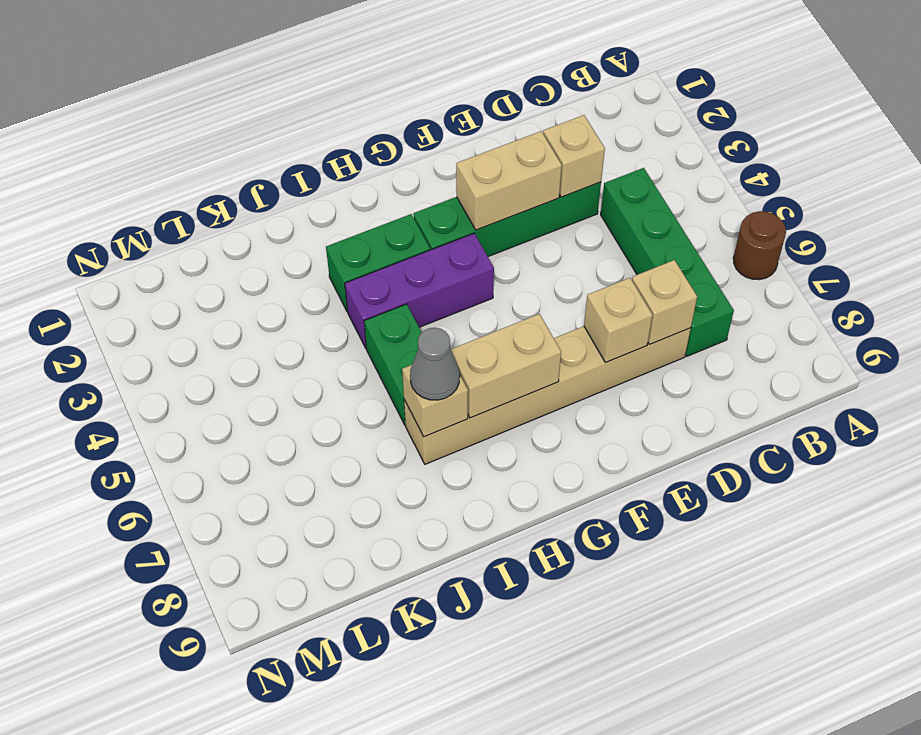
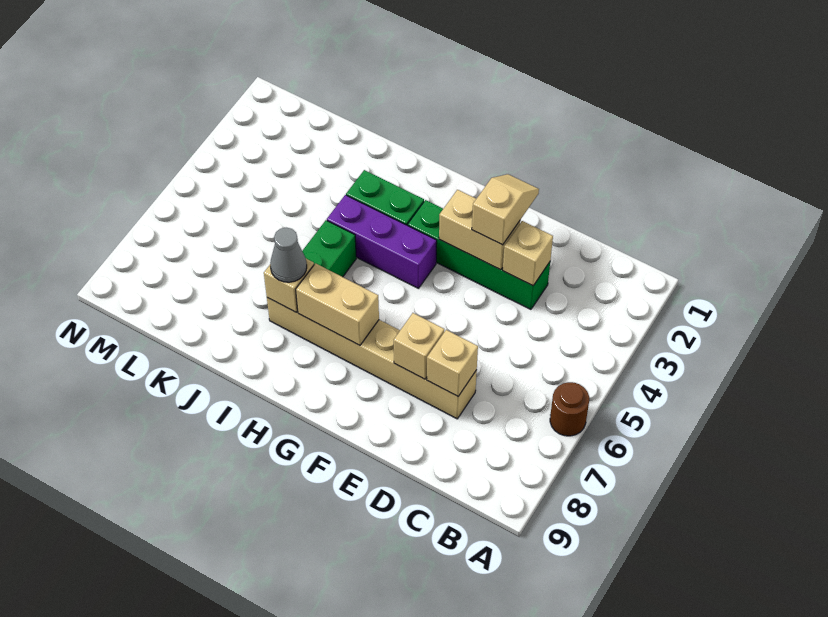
green 1x4 brick [601,168,734,356] -> none
none -> tan 1x2 slope [472,174,539,245]

